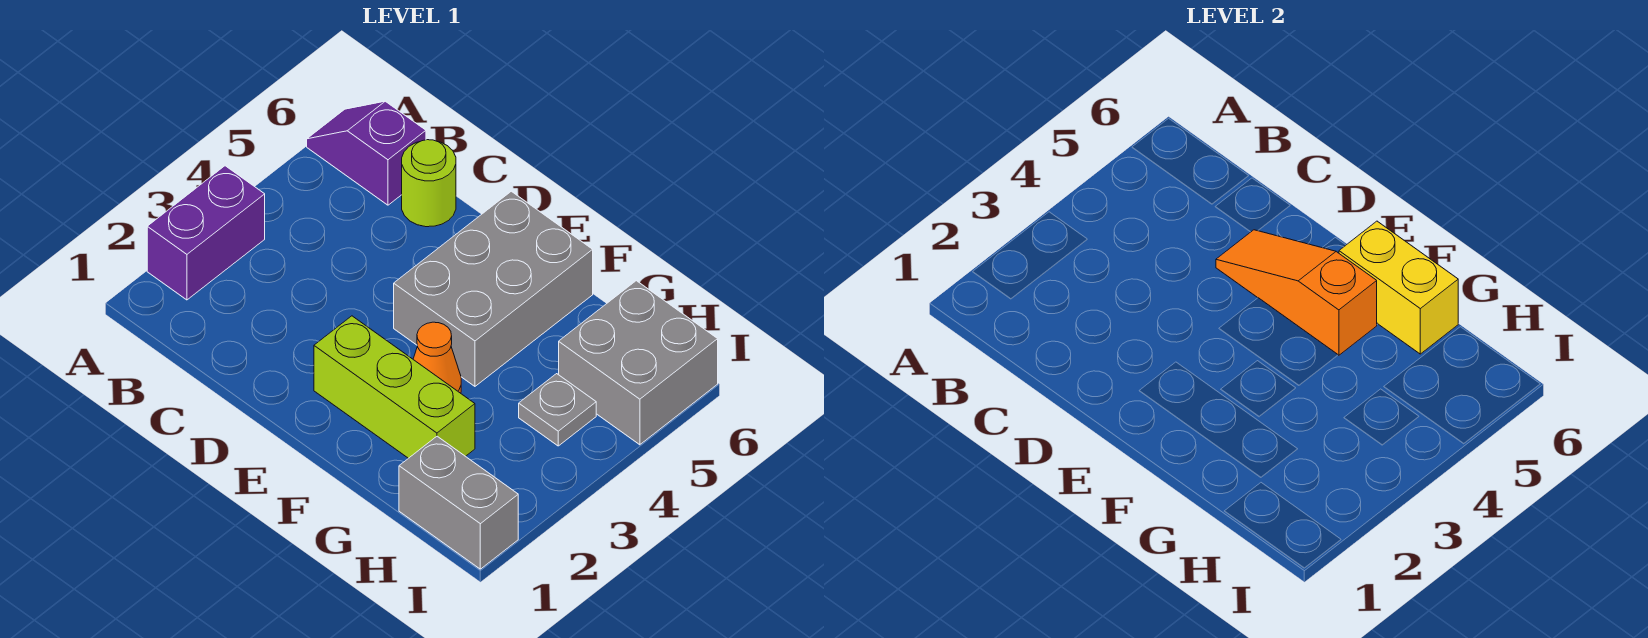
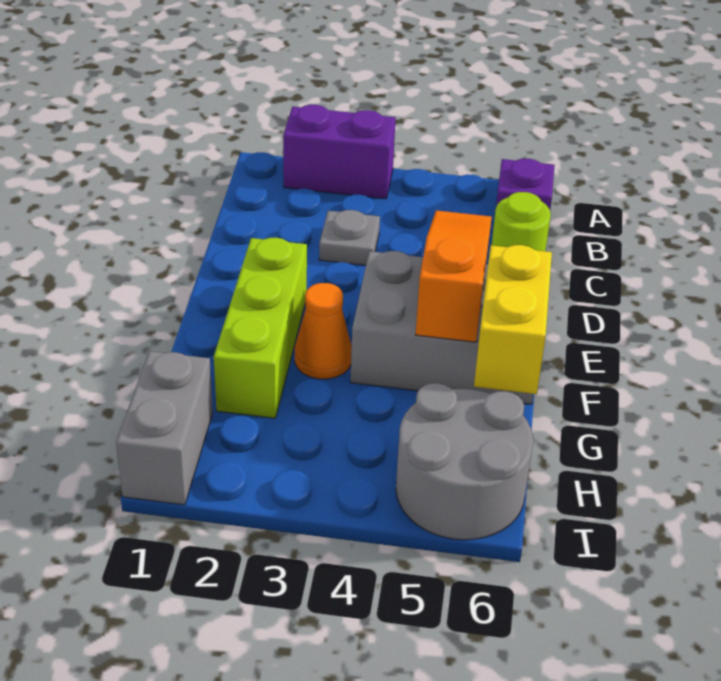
grey 1x1 plate [519,374,596,446] -> grey 1x1 plate moved to [319,210,380,265]
grey 2x2 brick [559,281,718,445] -> grey 2x2 round brick [396,383,533,540]

